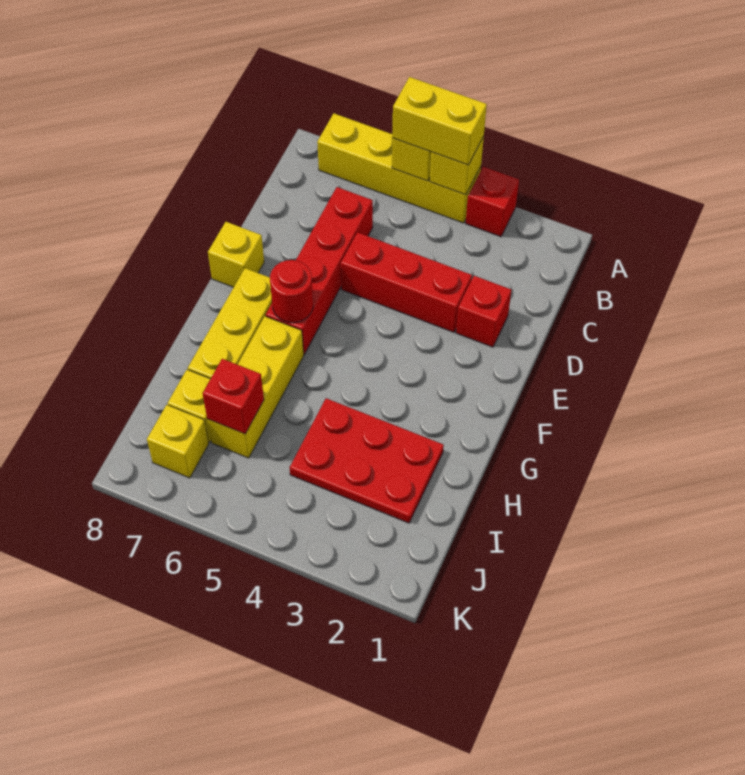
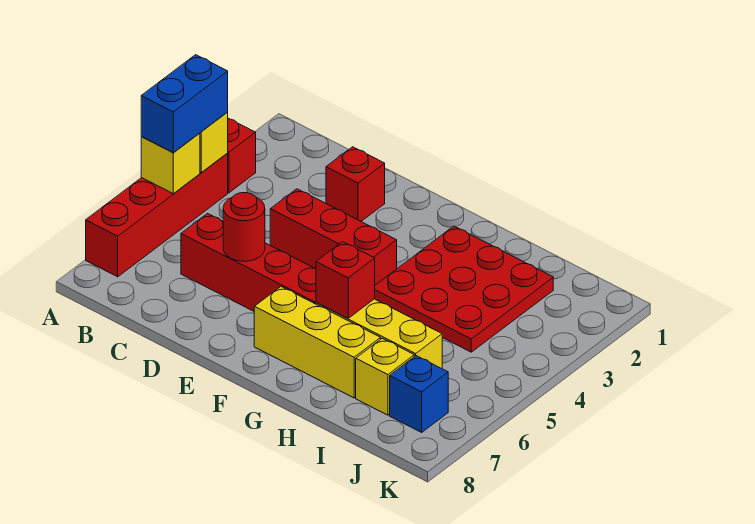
yellow 1x4 brick [317,114,481,223] -> red 1x4 brick [86,153,228,277]
yellow 1x2 brick [392,77,487,165] -> blue 1x2 brick [141,55,228,152]
red 1x3 brick [341,232,472,332] -> red 1x3 brick turned to [270,189,397,285]
yellow 1x1 brick [208,222,264,287] -> none
red 1x1 round brick [270,260,313,323] -> red 1x1 round brick moved to [223,193,265,261]
red 2x3 plate [290,398,444,523] -> red 3x3 plate [375,226,553,352]
red 1x1 brick [203,359,264,434] -> red 1x1 brick moved to [316,242,375,318]
yellow 1x1 brick [147,405,209,478] -> blue 1x1 brick [390,356,448,432]

